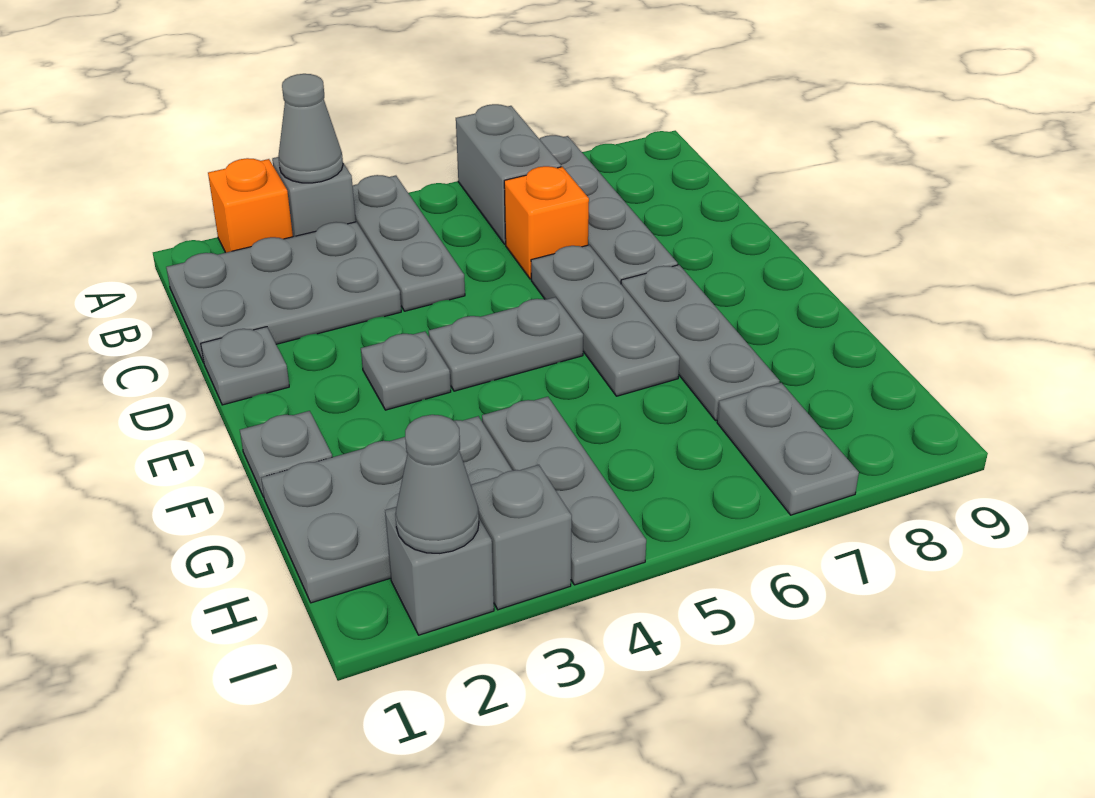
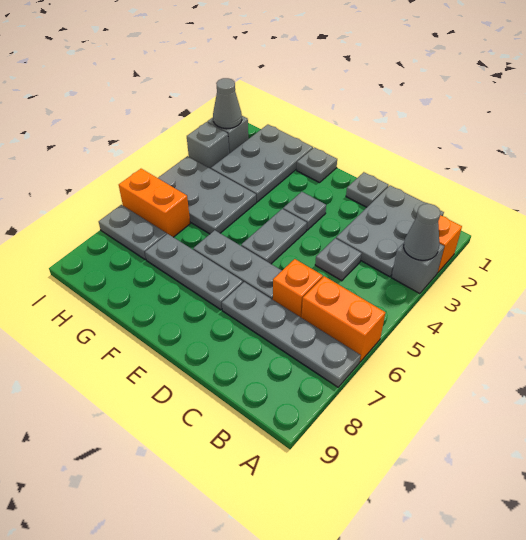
grey 1x3 plate [352,175,465,311] -> grey 1x1 plate [315,238,362,281]
grey 1x2 brick [456,104,561,244] -> orange 1x2 brick [302,276,385,362]
grey 1x3 plate [482,397,646,585] -> grey 2x3 plate [158,156,256,234]
none -> orange 1x2 brick [119,169,190,237]

